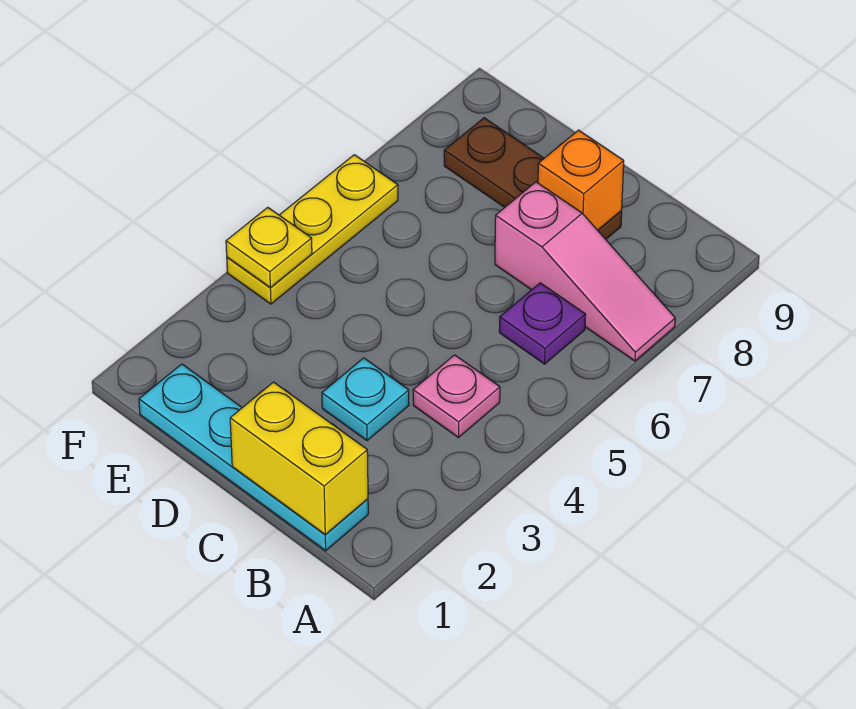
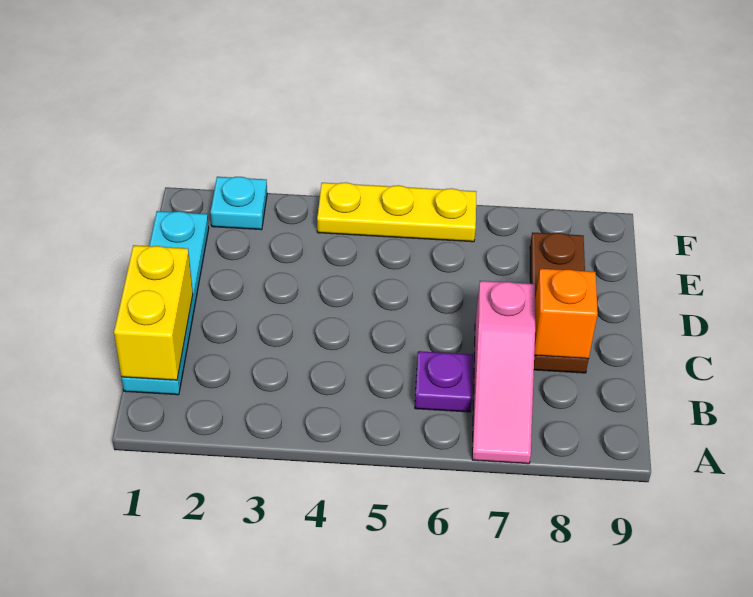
pink 1x1 plate [413,355,500,438] -> none
cyan 1x1 plate [322,358,409,441] -> cyan 1x1 plate moved to [210,177,267,230]
yellow 1x1 plate [226,207,312,288] -> none

